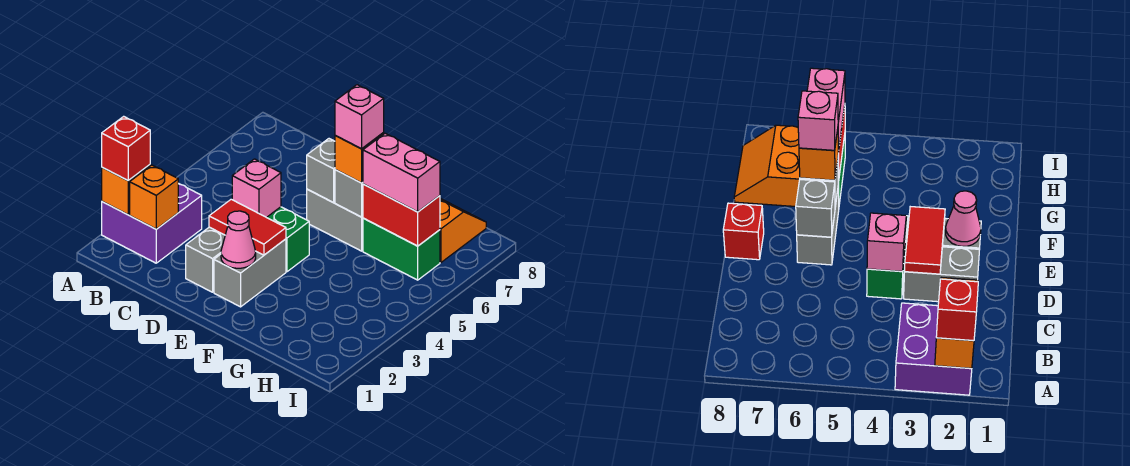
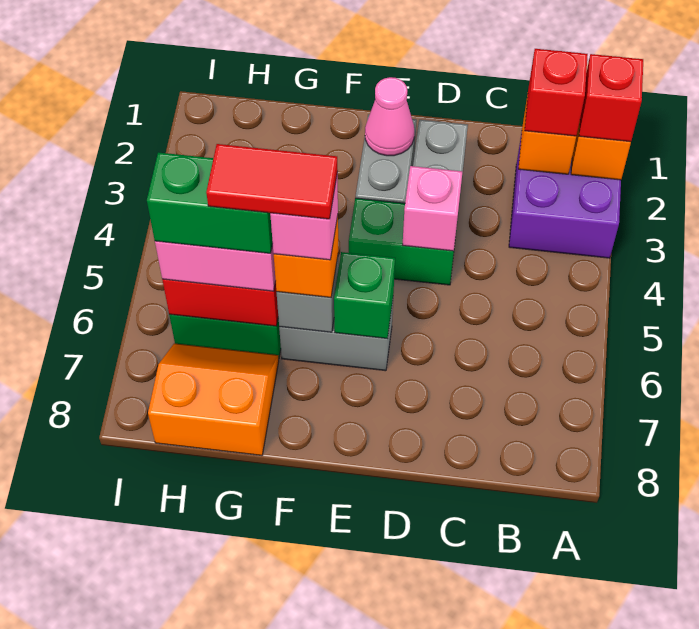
red 1x2 tile [209,199,286,255] -> red 1x2 tile moved to [206,144,338,219]
grey 1x1 brick [307,139,335,202] -> green 1x1 brick [334,252,395,338]
red 1x1 brick [723,203,764,260] -> red 1x1 brick moved to [525,49,588,136]
none -> green 1x2 brick [147,152,273,253]
orange 2x2 slope [440,198,486,262] -> orange 2x2 slope turned to [148,343,279,455]

